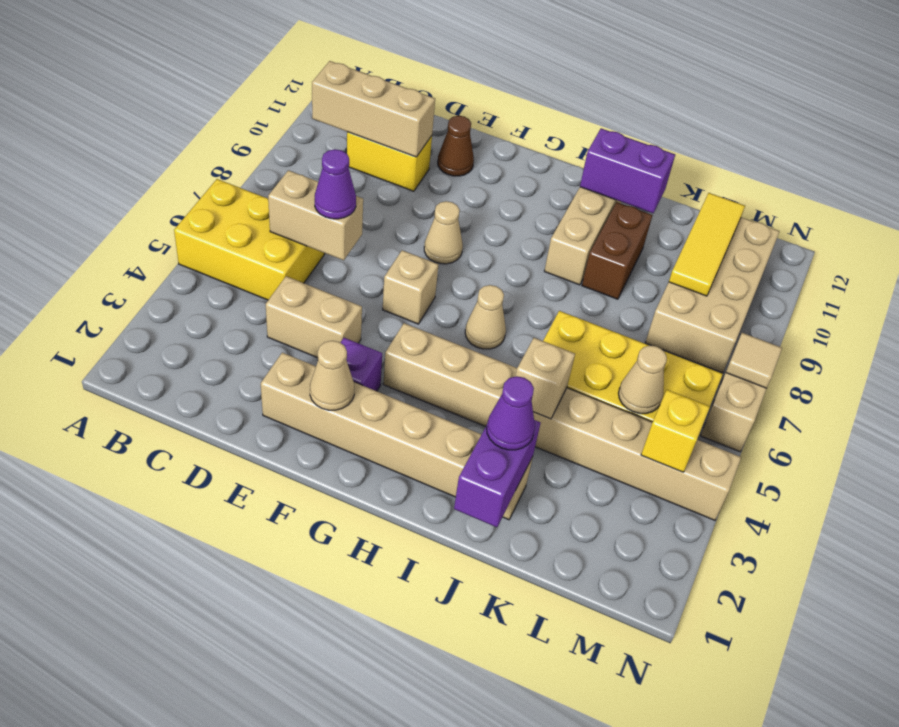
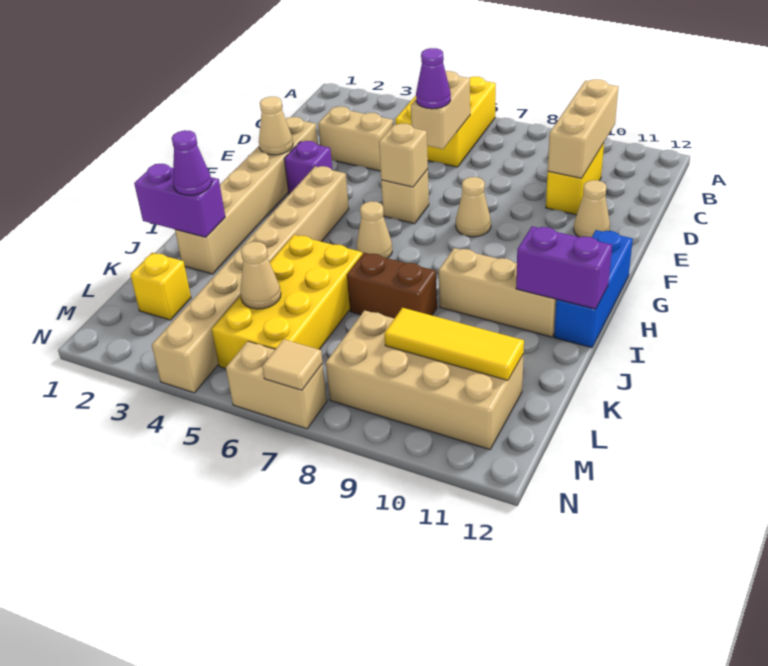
tan 1x2 brick [266,276,362,358] -> tan 1x2 brick turned to [318,107,393,171]
brown 1x1 cone [438,116,474,176] -> tan 1x1 cone [574,180,610,237]
none -> blue 1x3 brick [554,230,633,348]
purple 1x2 brick [580,128,675,213] -> purple 1x2 brick turned to [516,226,612,309]
tan 1x1 brick [516,338,575,419] -> tan 1x1 brick moved to [379,123,428,187]
brown 1x2 brick [582,202,652,299] -> brown 1x2 brick moved to [347,253,437,319]
yellow 1x1 brick [641,390,710,472] -> yellow 1x1 brick moved to [130,253,191,320]

